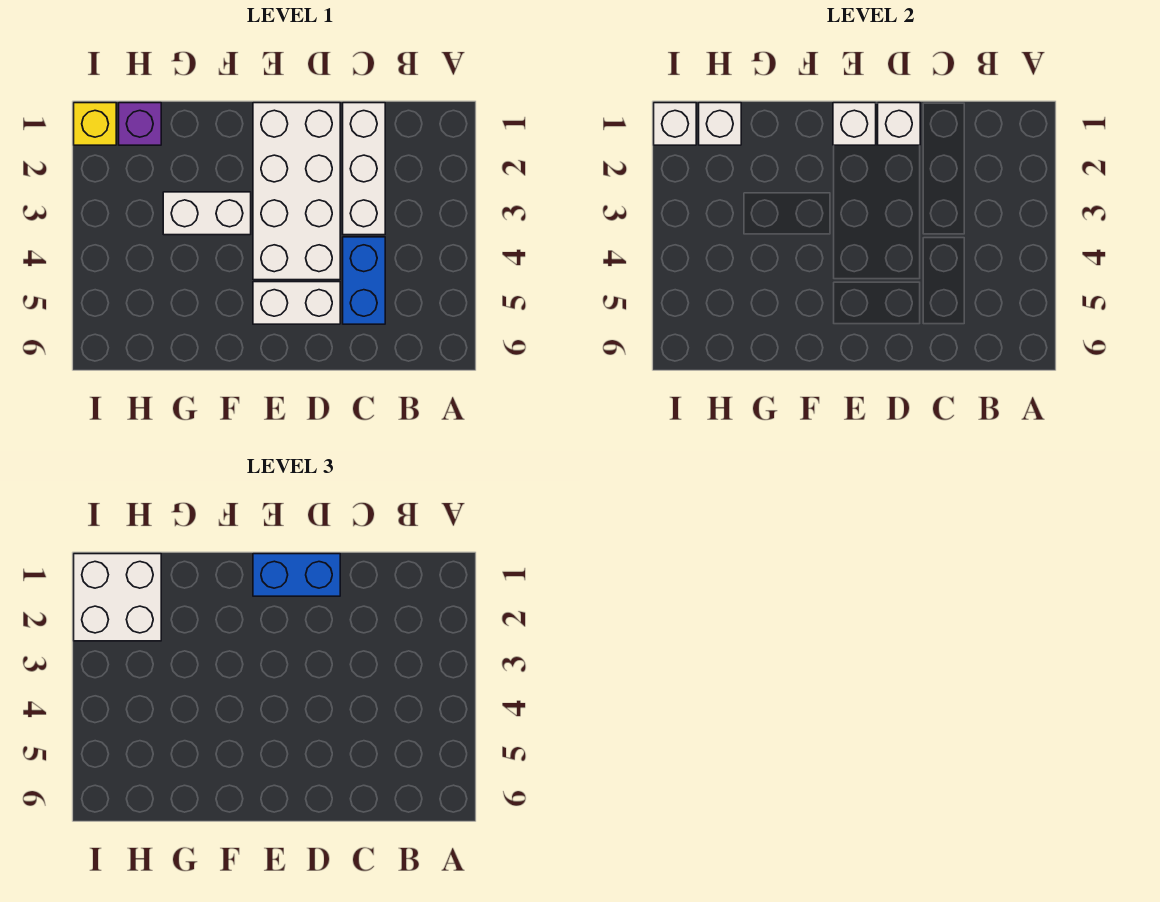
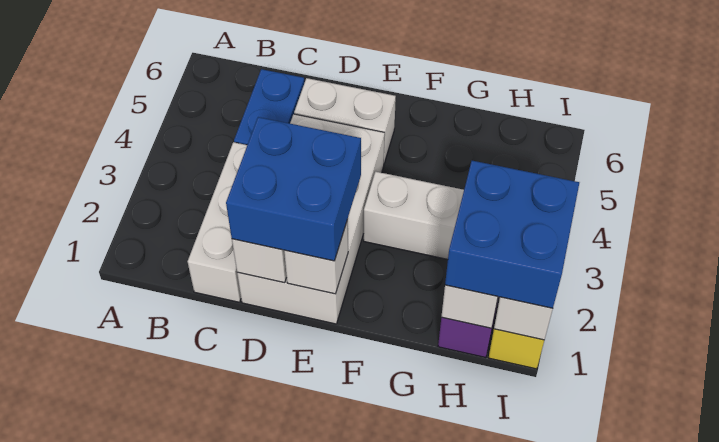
blue 1x2 brick [253,554,340,596] -> blue 2x2 brick [226,117,361,261]
white 2x2 brick [74,554,161,641] -> blue 2x2 brick [445,161,579,308]

